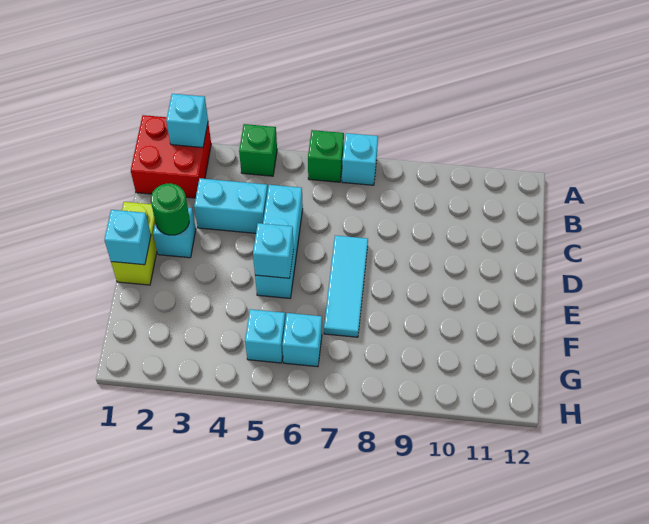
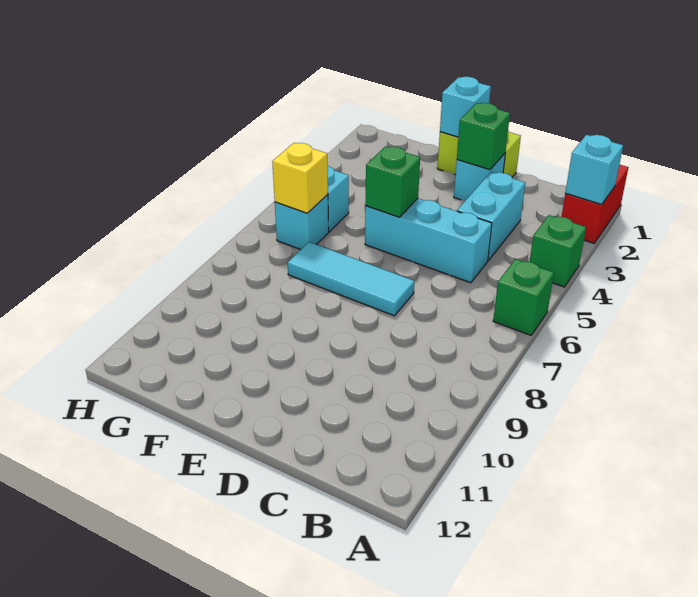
red 2x2 brick [131,115,211,198] -> red 1x2 brick [562,165,628,243]
cyan 1x1 brick [342,133,378,185] -> none
green 1x1 round brick [151,183,189,235] -> green 1x1 brick [457,103,510,170]
cyan 1x1 brick [253,223,294,278] -> green 1x1 brick [365,146,420,217]
none -> yellow 1x1 brick [272,143,328,213]

